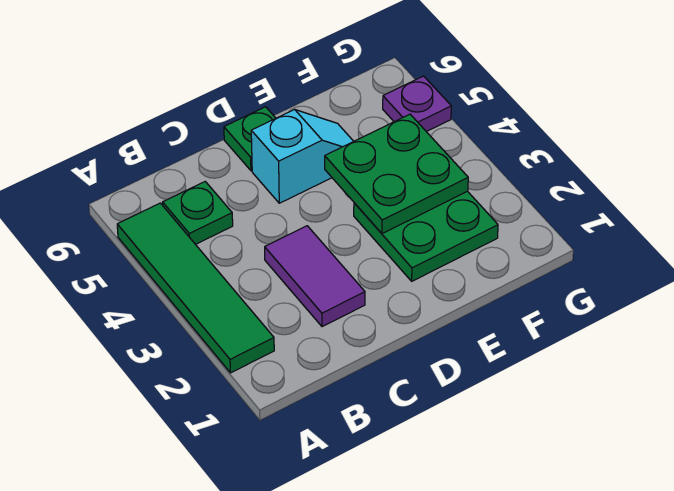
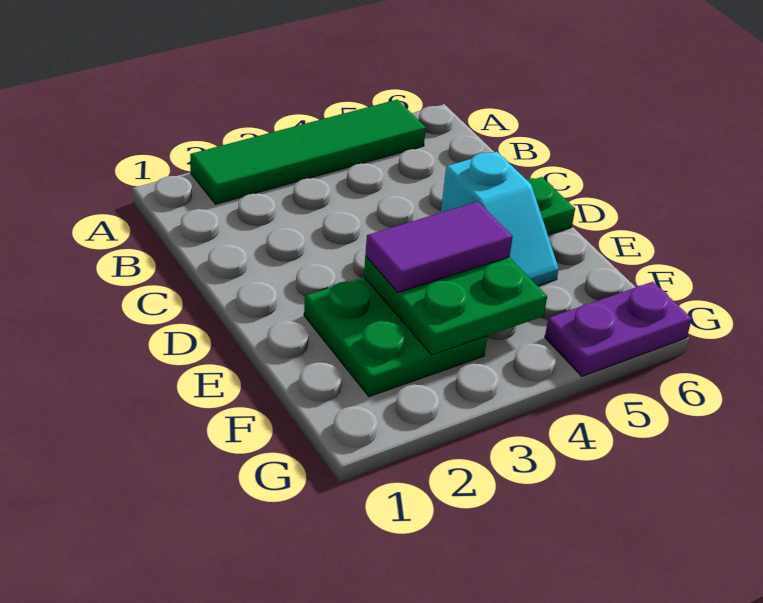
green 1x1 plate [163,182,233,244] -> none
purple 1x2 tile [265,226,365,327] -> purple 1x2 tile moved to [365,202,513,293]
purple 1x1 plate [383,76,451,132] -> purple 1x2 plate [545,282,692,376]

